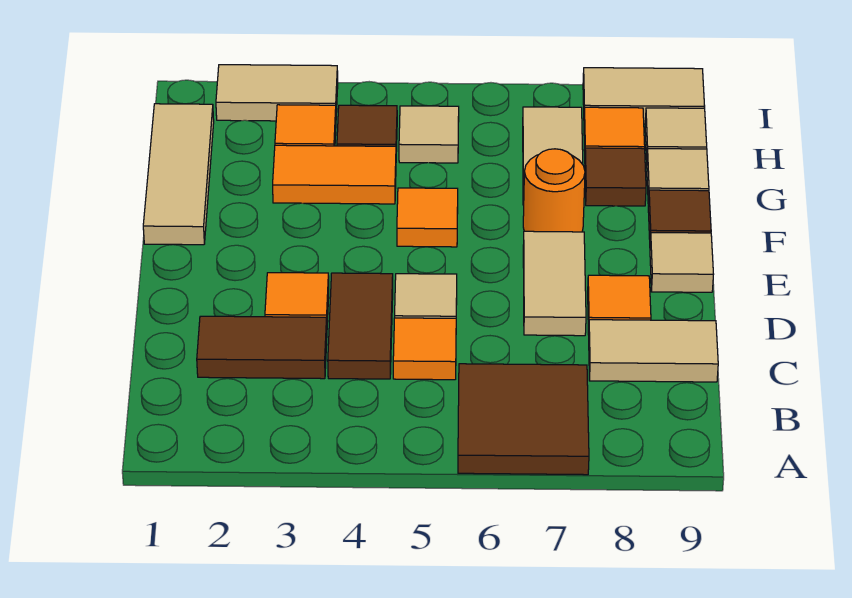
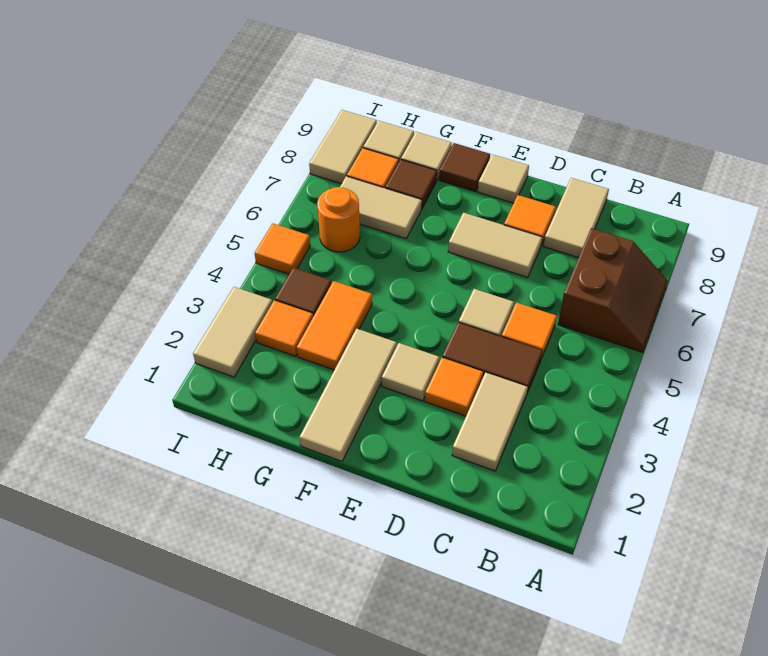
brown 2x2 tile [458,364,589,475] -> brown 2x2 slope [558,228,668,352]
brown 1x2 tile [197,316,327,379] -> tan 1x2 tile [452,373,528,471]
tan 1x3 tile [143,104,214,245] -> tan 1x3 tile turned to [299,329,397,461]
orange 1x1 tile [397,188,458,247] -> orange 1x1 tile moved to [255,223,310,274]
orange 1x1 round brick [523,149,585,232] -> orange 1x1 round brick moved to [317,187,360,252]
tan 1x1 tile [399,106,459,163] -> tan 1x1 tile moved to [382,343,439,401]

